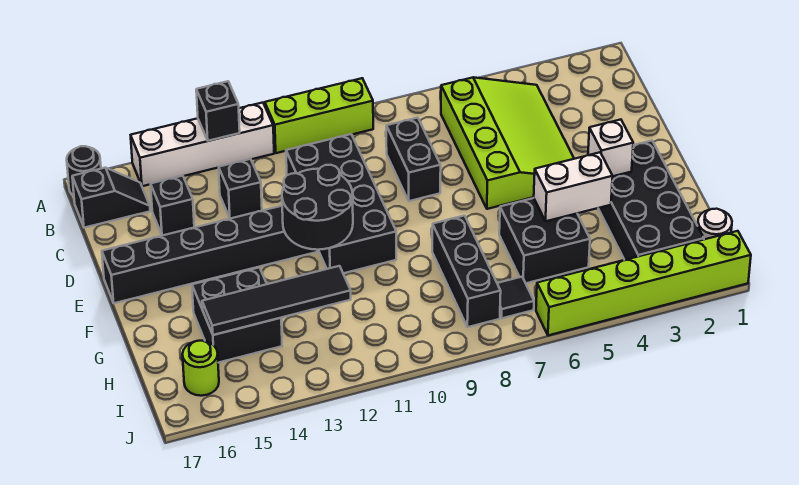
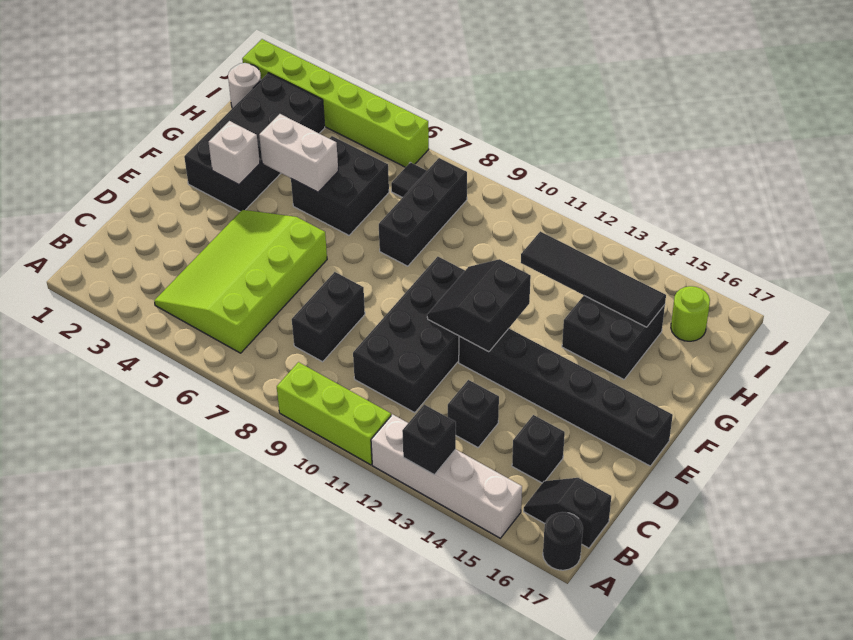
black 2x2 round brick [282,165,353,250] -> black 2x2 slope [427,259,531,352]

